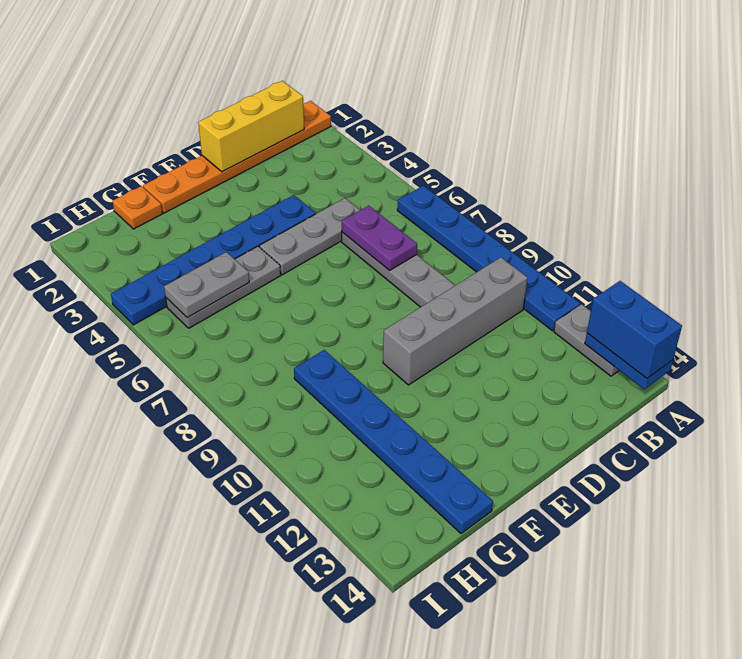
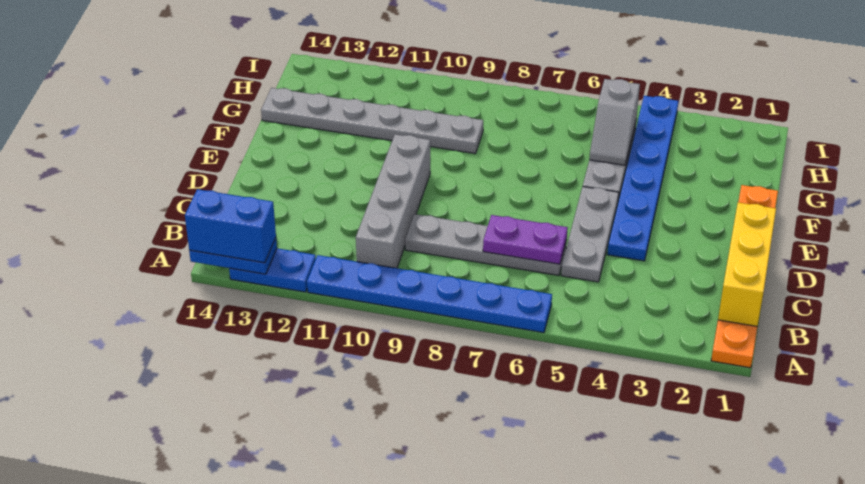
grey 1x2 plate [554,304,619,376] -> blue 1x2 plate [229,248,316,292]
orange 1x1 plate [112,186,162,229] -> none
grey 1x2 plate [164,252,249,318] -> grey 1x2 slope [589,79,640,165]
blue 1x6 plate [294,350,493,534] -> grey 1x6 plate [261,88,483,154]

